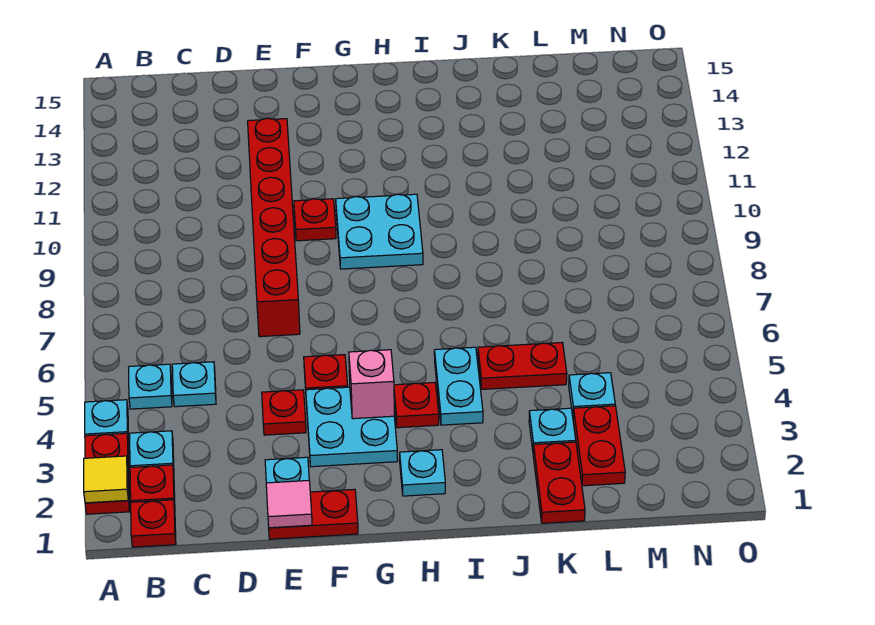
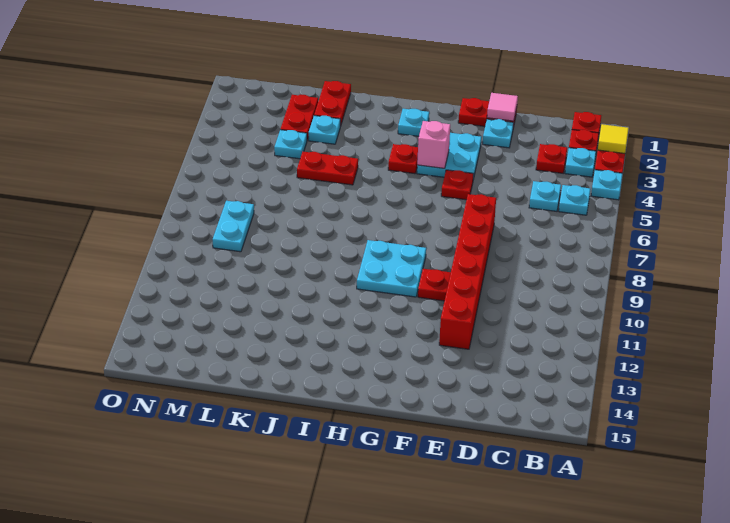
red 1x1 plate [262,390,306,435] -> red 1x1 plate moved to [536,144,567,173]
cyan 1x2 plate [434,347,483,425] -> cyan 1x2 plate moved to [213,201,254,252]

